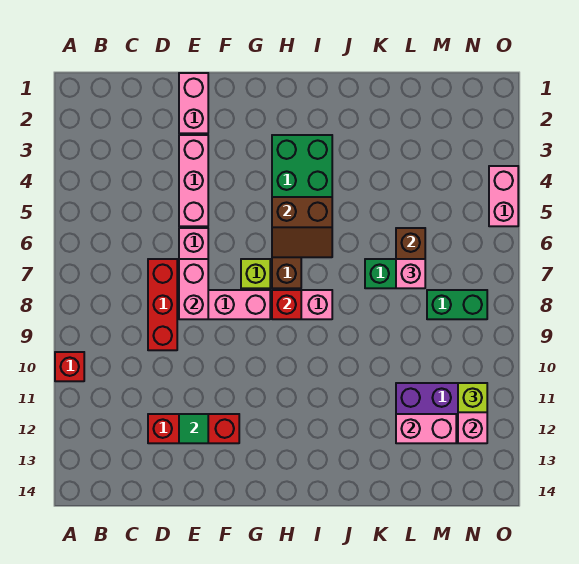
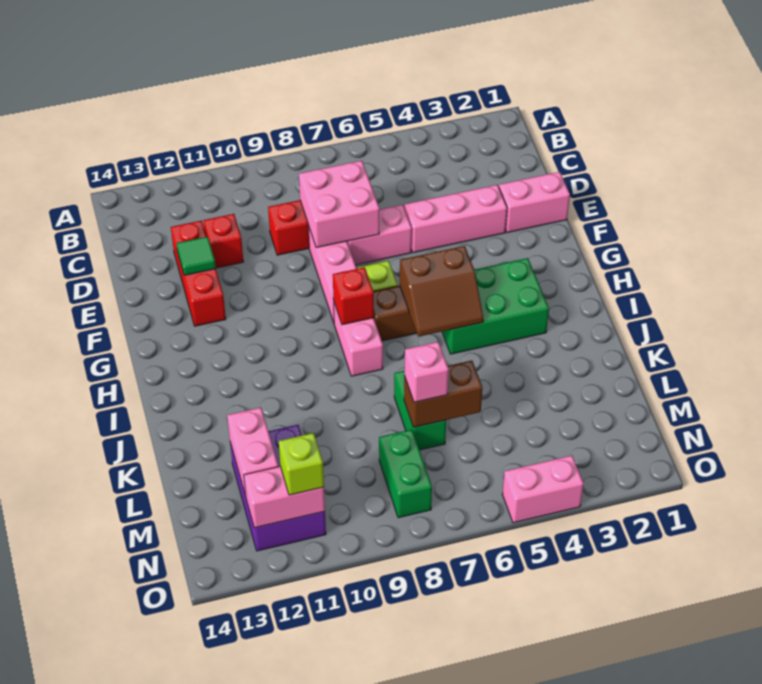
red 1x1 brick [55,352,84,381] -> red 1x1 brick moved to [203,214,243,268]
pink 1x2 brick [179,259,208,319] -> pink 2x2 brick [299,161,379,248]
brown 2x2 slope [272,197,332,257] -> brown 2x2 slope turned to [400,246,483,337]

